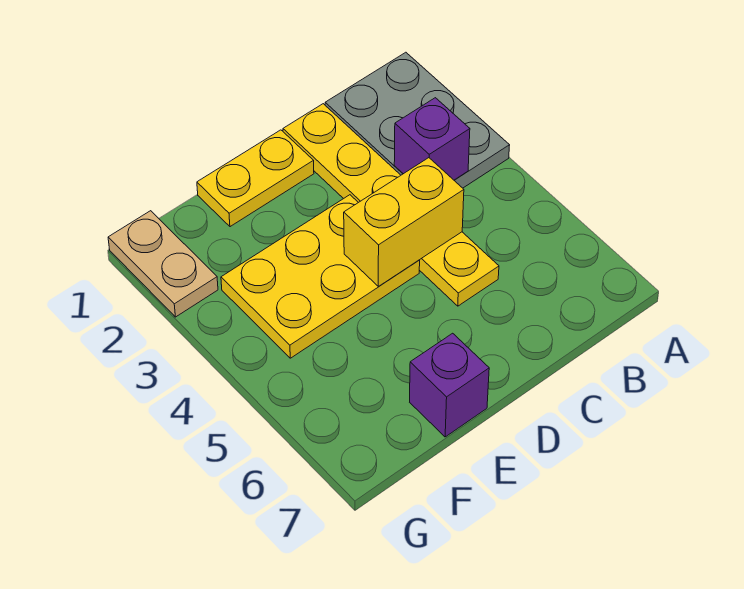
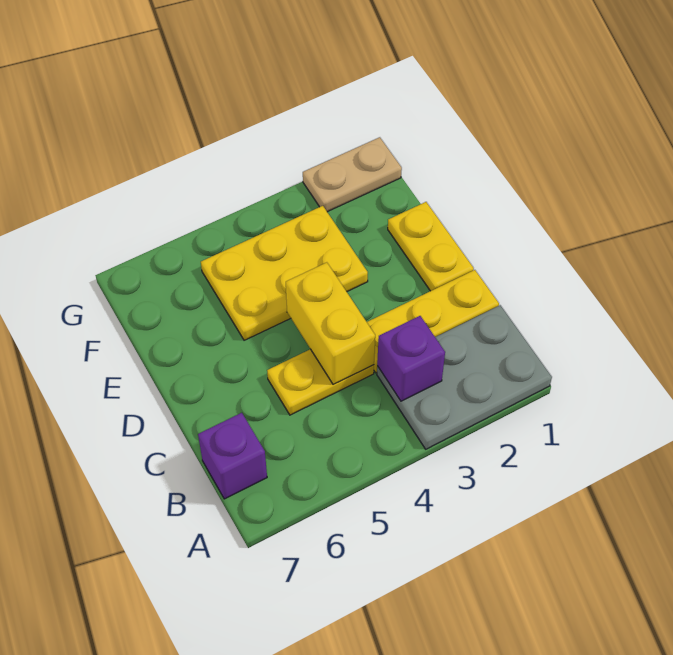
yellow 2x3 plate [221,195,420,358] -> yellow 2x3 plate turned to [201,206,368,340]
purple 1x1 brick [410,333,489,437] -> purple 1x1 brick moved to [198,413,267,499]

